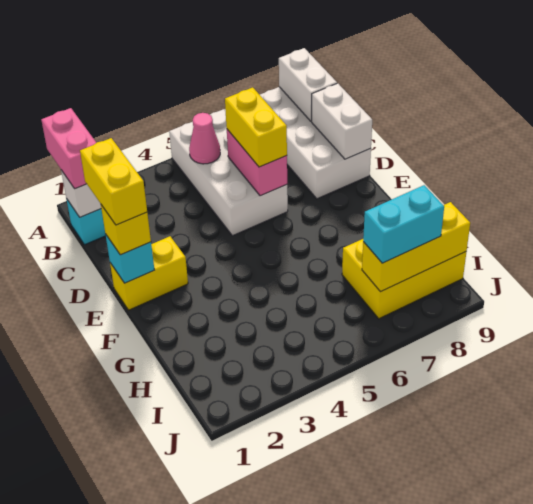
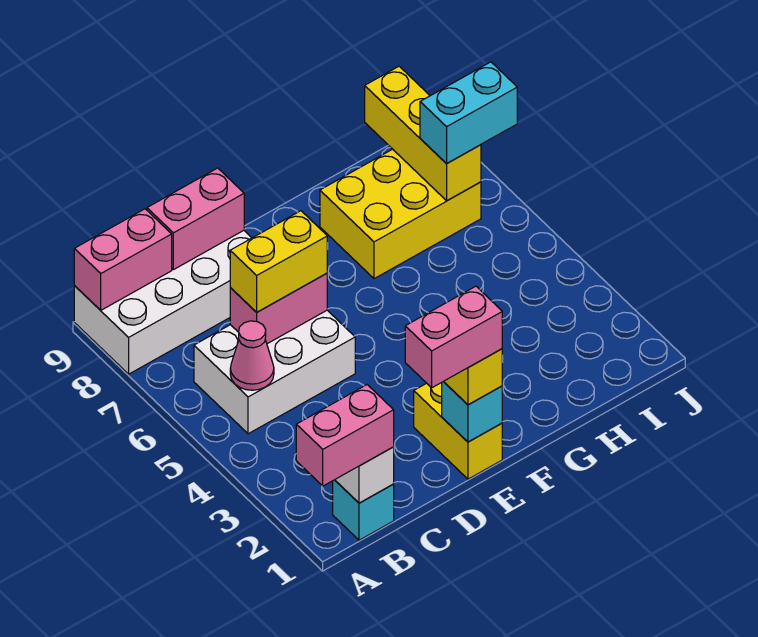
white 2x4 brick [169,109,288,236] -> white 2x3 brick [194,310,355,434]
white 1x2 brick [279,48,337,121] -> pink 1x2 brick [74,209,172,310]
white 1x2 brick [312,83,372,159] -> pink 1x2 brick [147,168,244,270]
yellow 1x2 brick [80,138,147,225] -> pink 1x2 brick [405,286,502,388]
yellow 2x3 brick [342,239,466,319] -> yellow 2x3 brick turned to [320,149,481,279]
cyan 1x2 brick [363,185,444,263] -> cyan 1x2 brick turned to [420,62,517,164]

